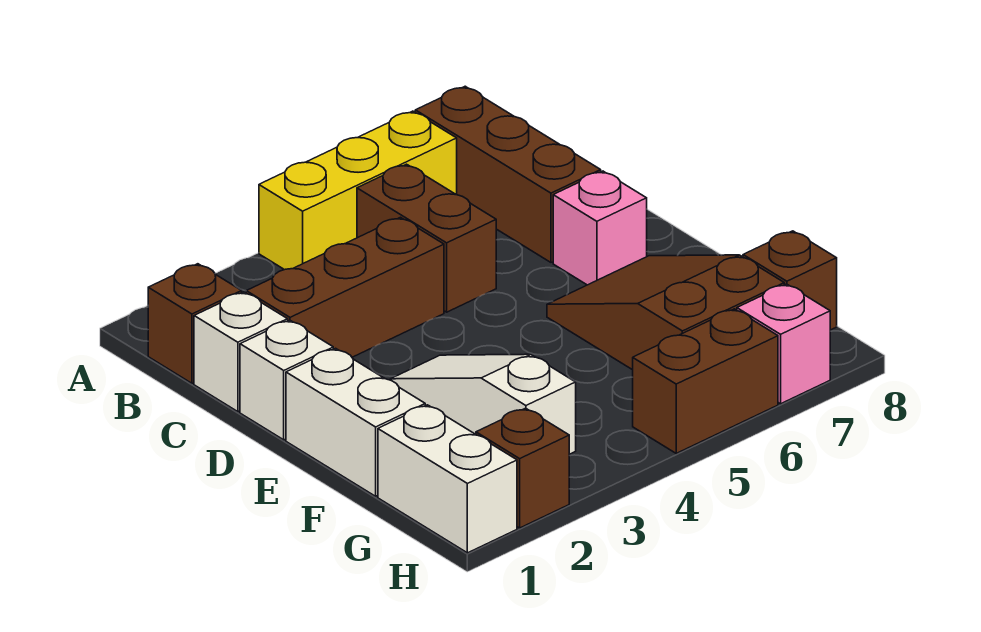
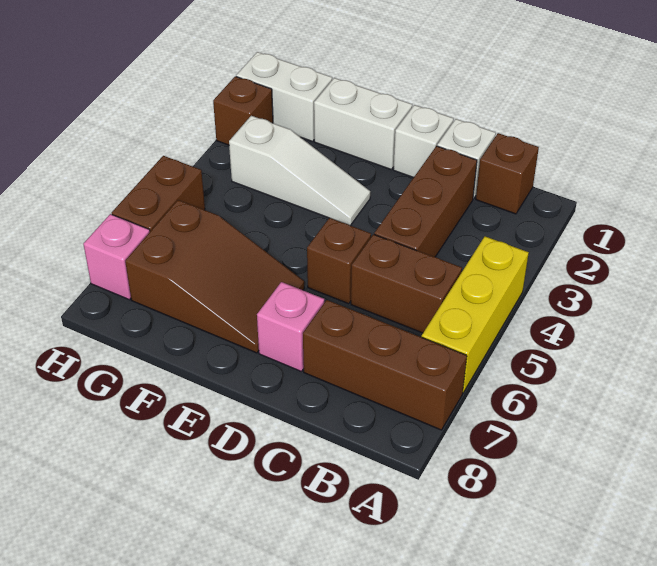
brown 1x1 brick [743,231,837,330] -> brown 1x1 brick moved to [307,218,371,304]

